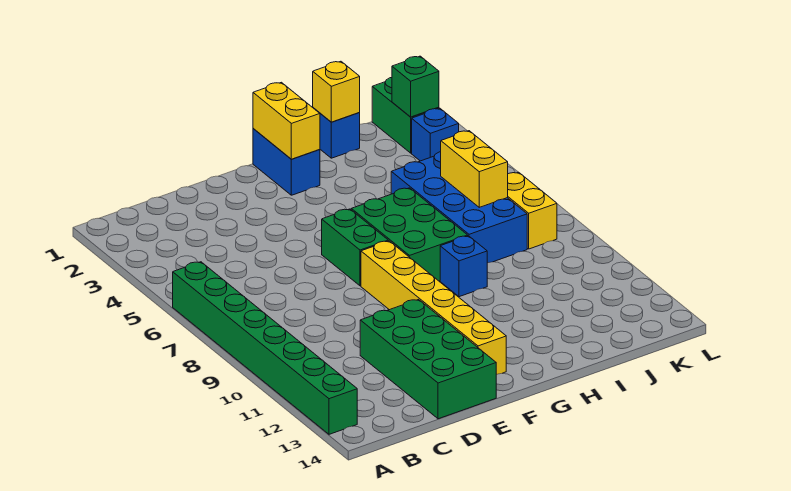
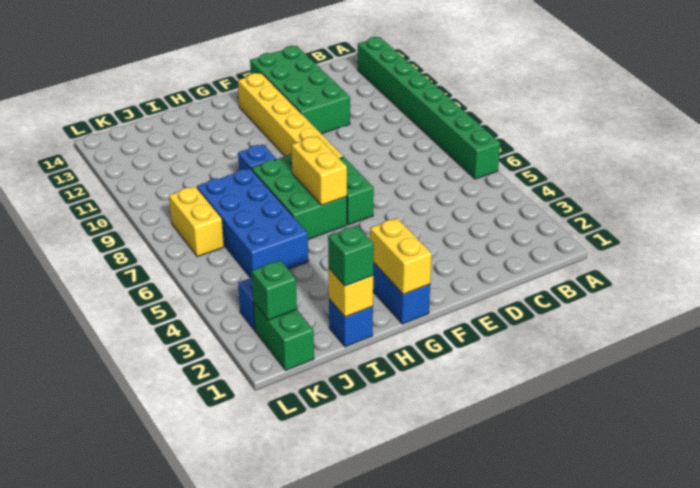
none -> green 1x1 brick [328,225,374,286]
yellow 1x2 brick [441,131,508,207] -> yellow 1x2 brick moved to [291,136,347,205]

